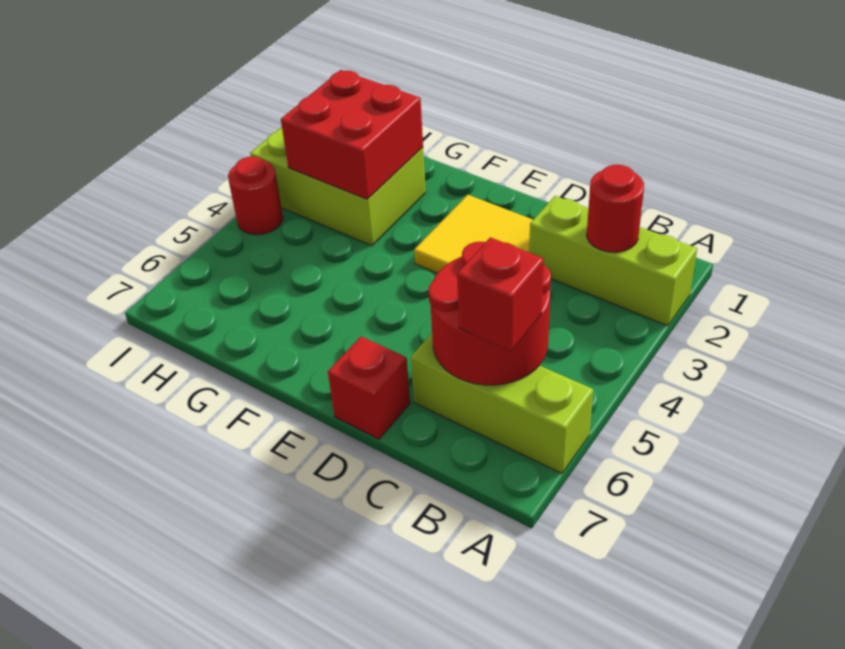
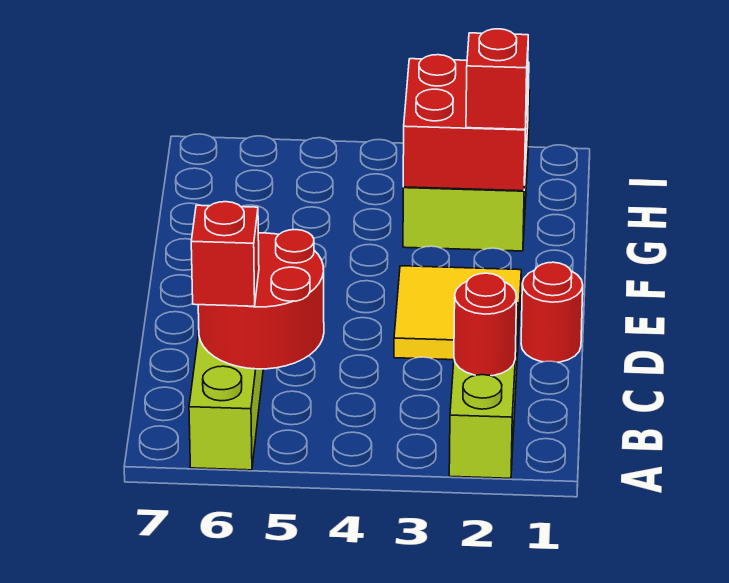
red 1x1 brick [328,337,410,439] -> red 1x1 brick moved to [466,29,528,129]
red 1x1 round brick [228,156,283,235] -> red 1x1 round brick moved to [521,262,583,362]

